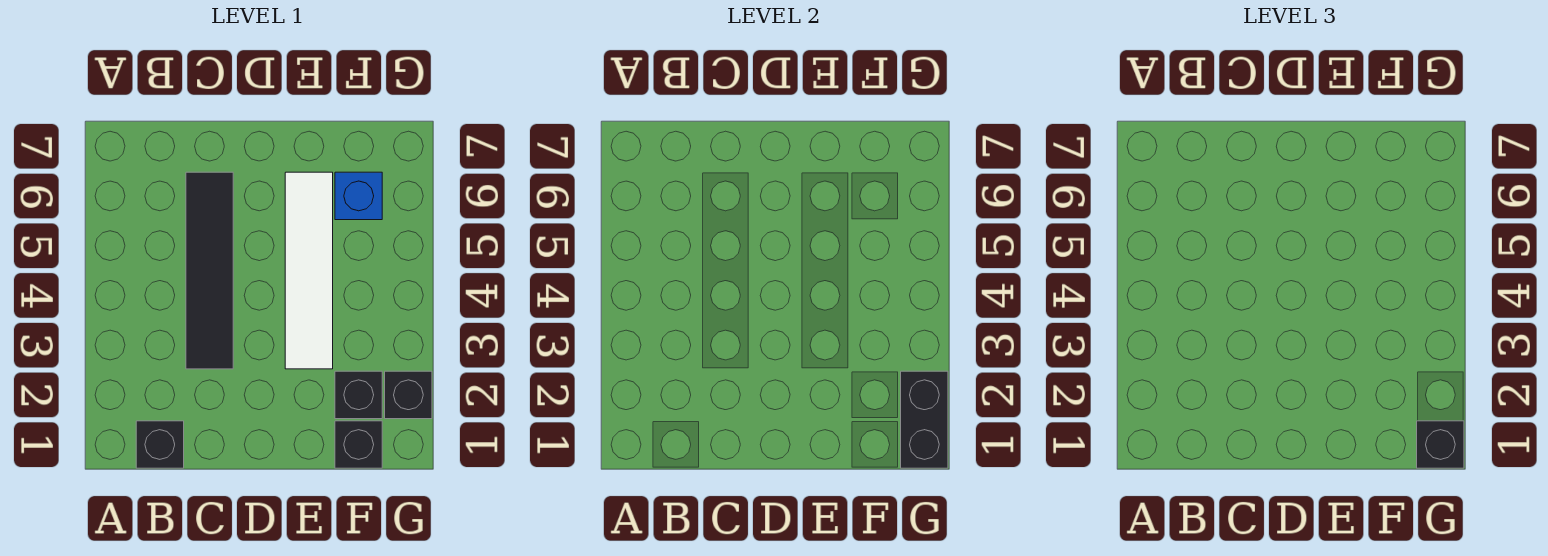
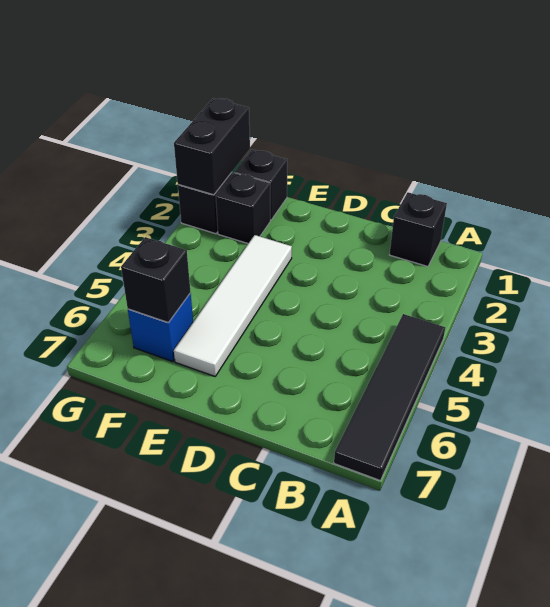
black 1x4 tile [186,172,233,369] -> black 1x4 tile moved to [334,314,445,481]
black 1x1 brick [1417,421,1464,468] -> black 1x1 brick moved to [121,237,190,323]

